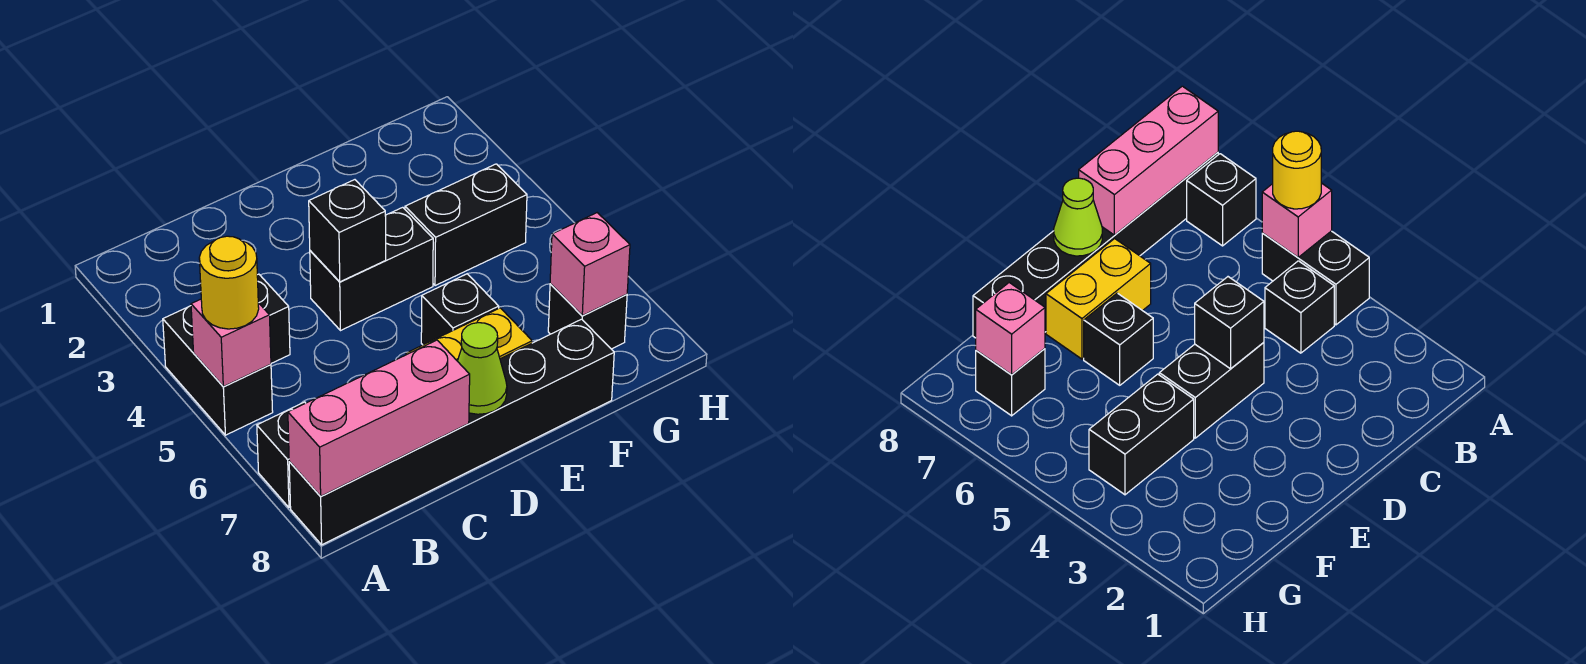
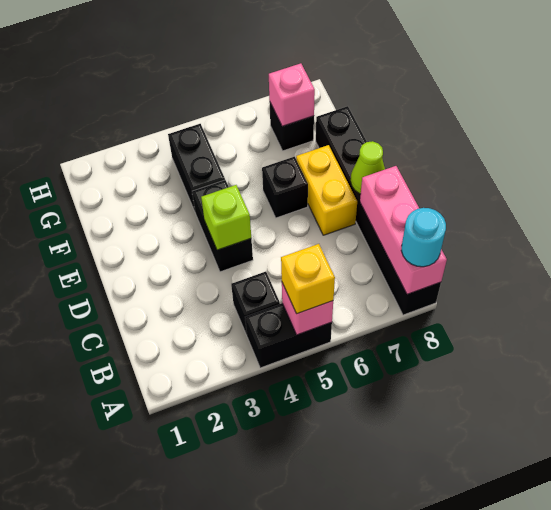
yellow 1x1 round brick [199,236,259,329] -> yellow 1x1 brick [281,244,335,314]
black 1x1 brick [257,402,305,508] -> none
none -> cyan 1x1 round brick [401,208,446,267]
black 1x1 brick [309,180,386,282] -> lime 1x1 brick [201,185,251,250]

